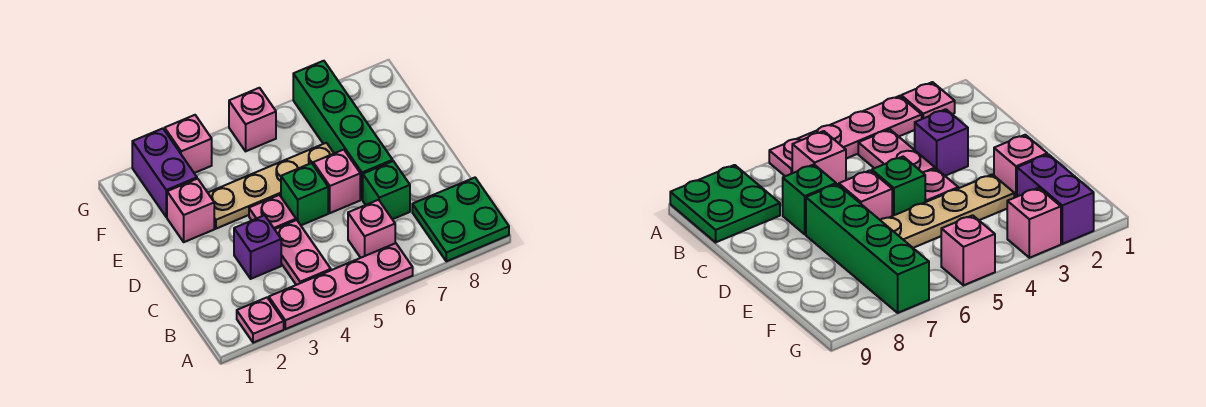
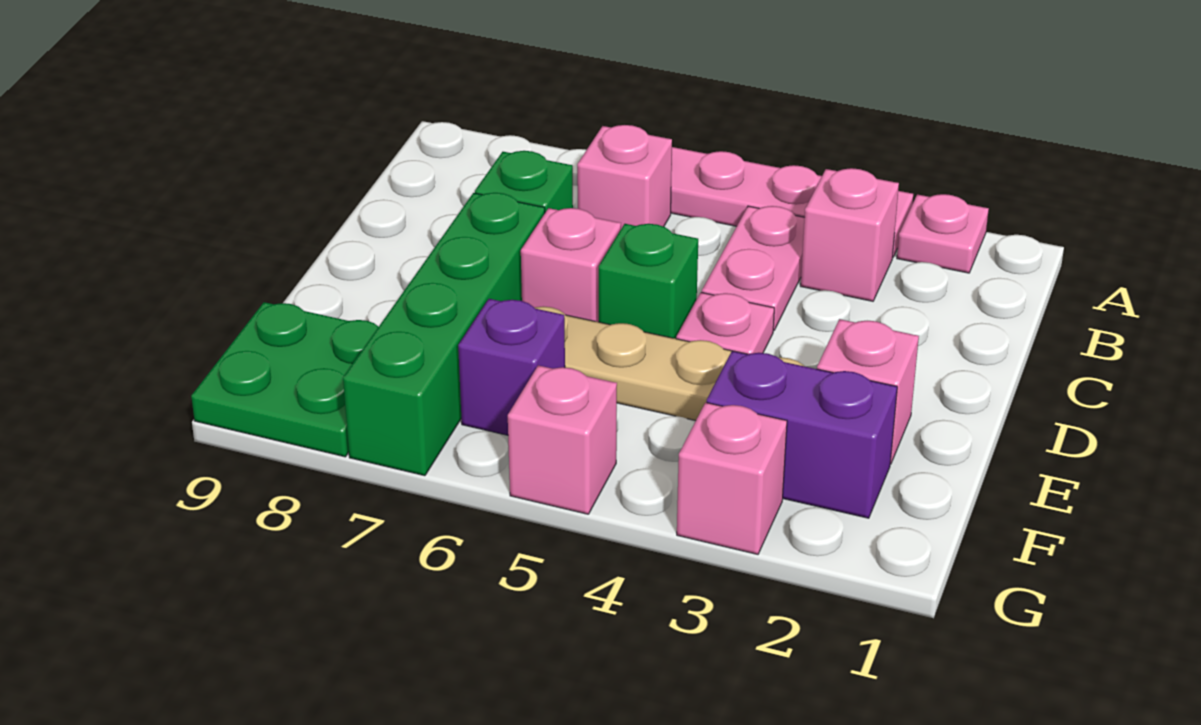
green 2x2 plate [412,178,509,261] -> green 2x2 plate moved to [191,302,378,457]
none -> pink 1x1 brick [800,168,899,301]
purple 1x1 brick [234,215,281,279] -> purple 1x1 brick moved to [458,299,565,435]
purple 1x2 brick [132,128,197,217] -> purple 1x2 brick turned to [707,351,897,518]

